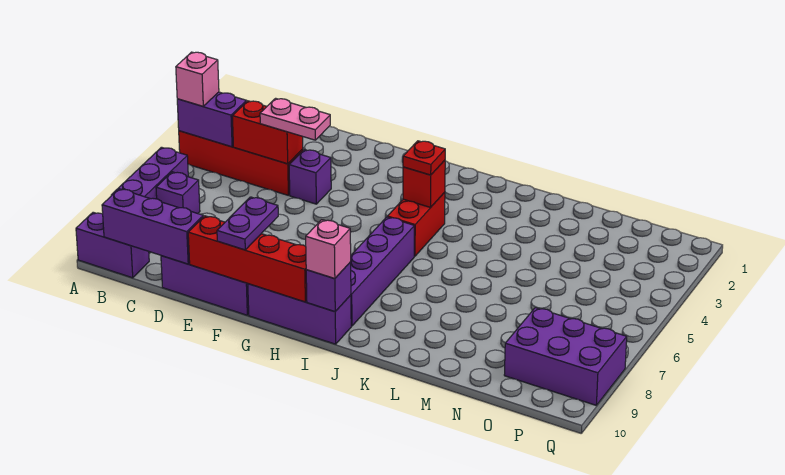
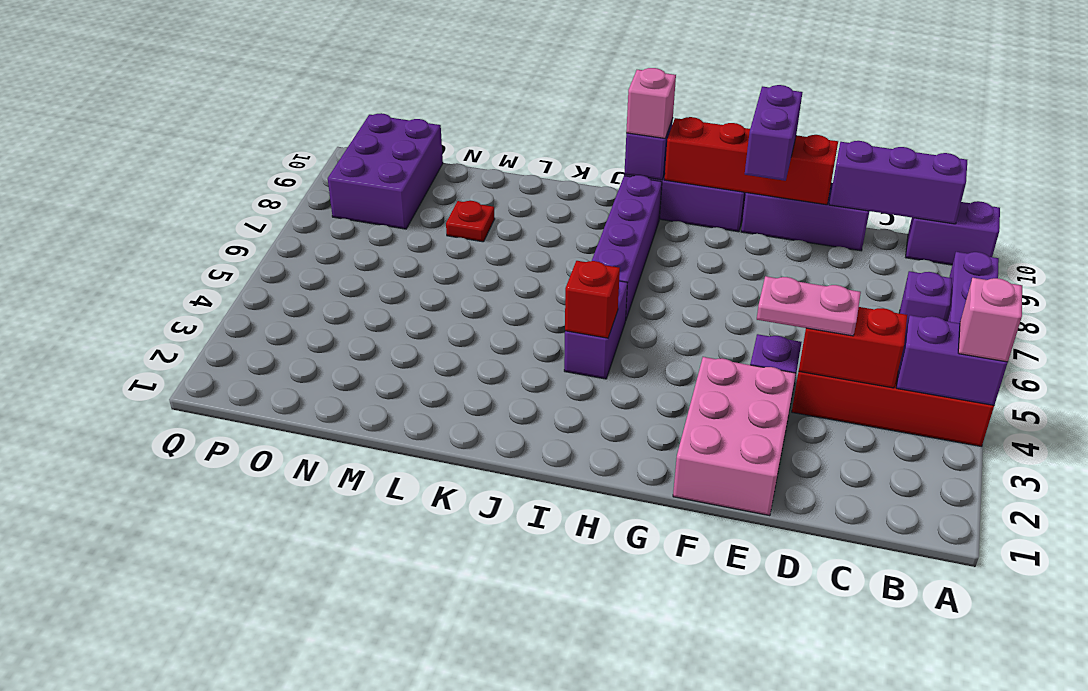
none -> pink 2x3 brick [673,357,796,516]
purple 1x2 plate [217,197,278,250] -> purple 1x2 brick [745,85,802,181]
red 1x2 brick [387,192,445,256] -> purple 1x2 brick [564,281,627,379]
red 1x1 plate [403,141,445,175] -> red 1x1 plate moved to [446,201,495,242]
purple 2x3 brick [504,308,627,405] -> purple 2x3 brick turned to [328,113,443,229]

